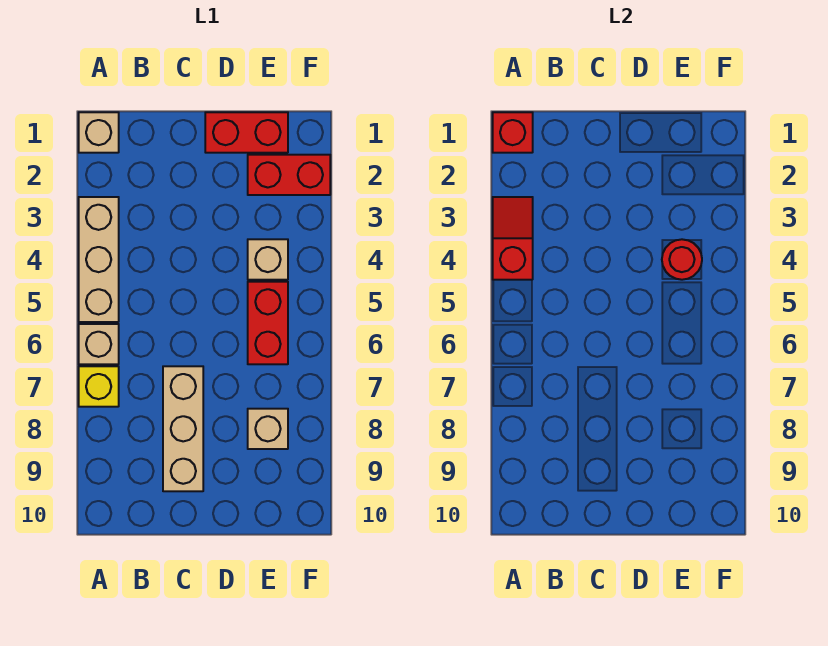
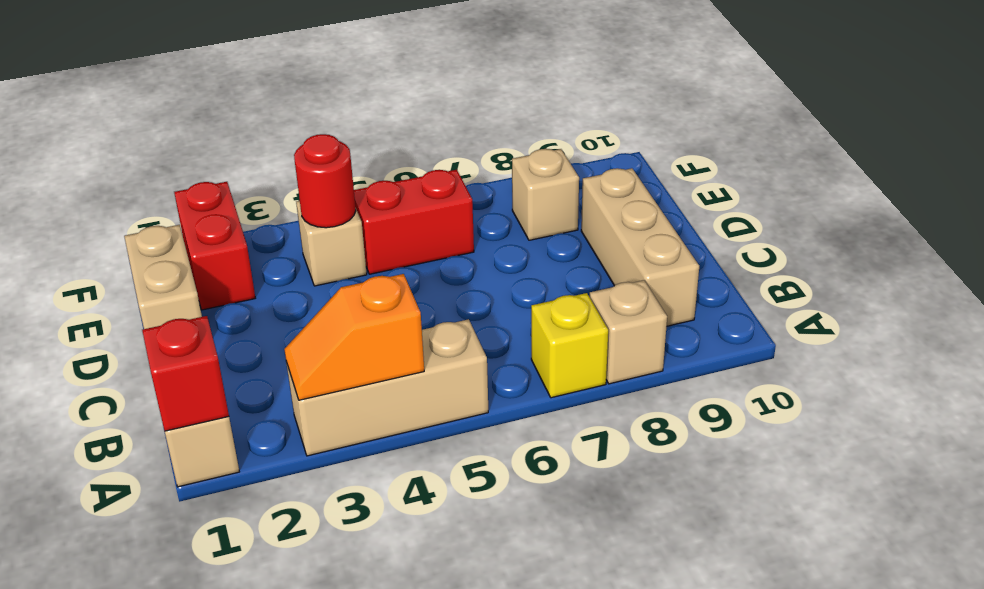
red 1x2 slope [493,197,533,280] -> orange 1x2 slope [284,274,424,400]
tan 1x1 brick [79,324,119,364] -> tan 1x1 brick moved to [590,280,667,384]
tan 1x3 brick [163,366,203,491] -> tan 1x3 brick turned to [581,168,699,326]
red 1x2 brick [205,112,288,153] -> tan 1x2 brick [124,225,202,329]

